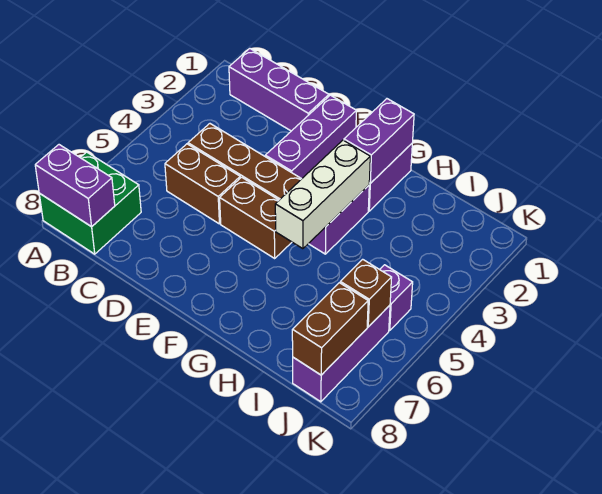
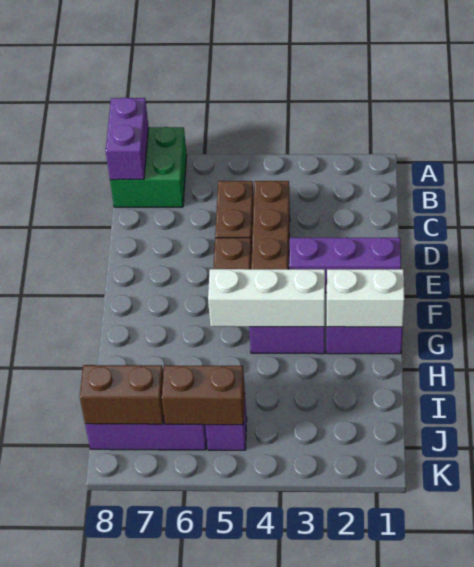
purple 1x3 brick [229,49,329,131] -> none
purple 1x2 brick [344,99,414,183] -> white 1x2 brick [327,269,405,327]
brown 1x1 brick [340,259,392,327] -> brown 1x2 brick [162,365,245,425]

